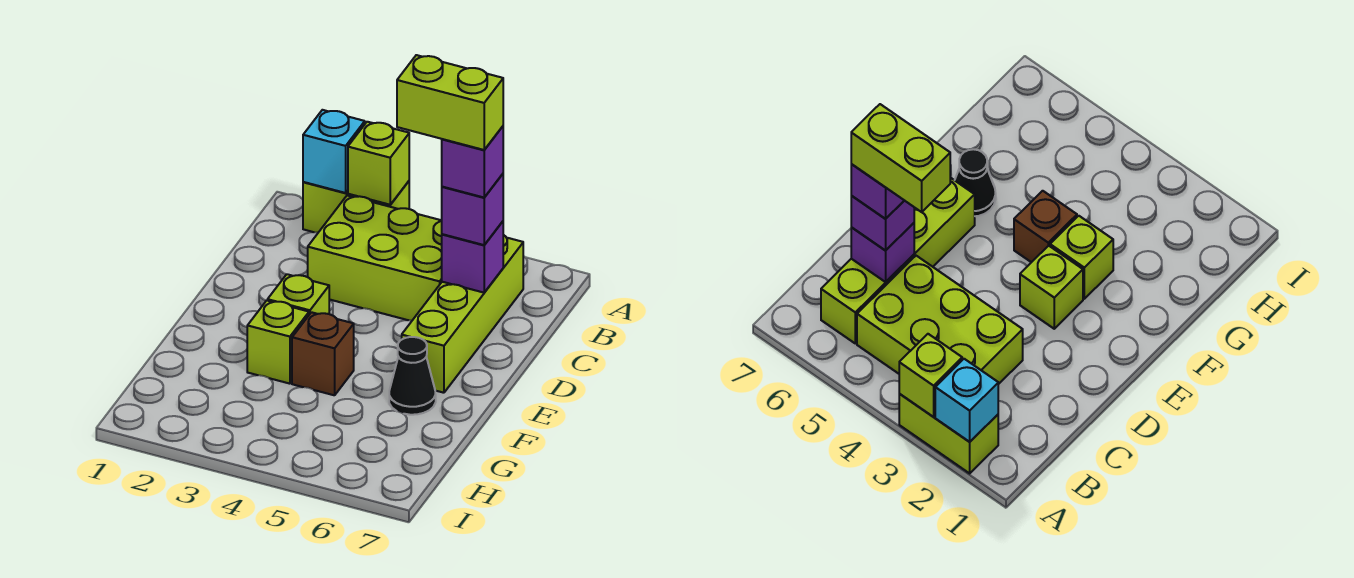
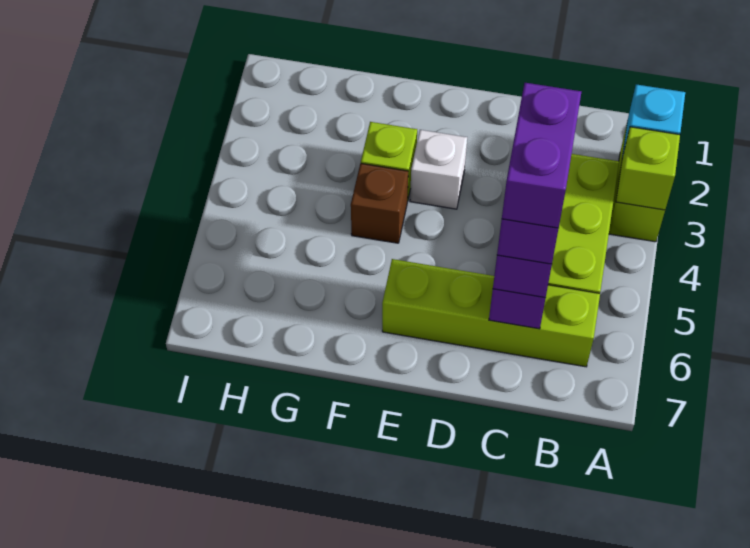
lime 1x2 brick [397,55,503,150] -> purple 1x2 brick [502,83,581,228]
lime 1x1 brick [268,274,329,315] -> white 1x1 brick [410,130,467,209]
black 1x1 cone [389,337,436,415] -> none

